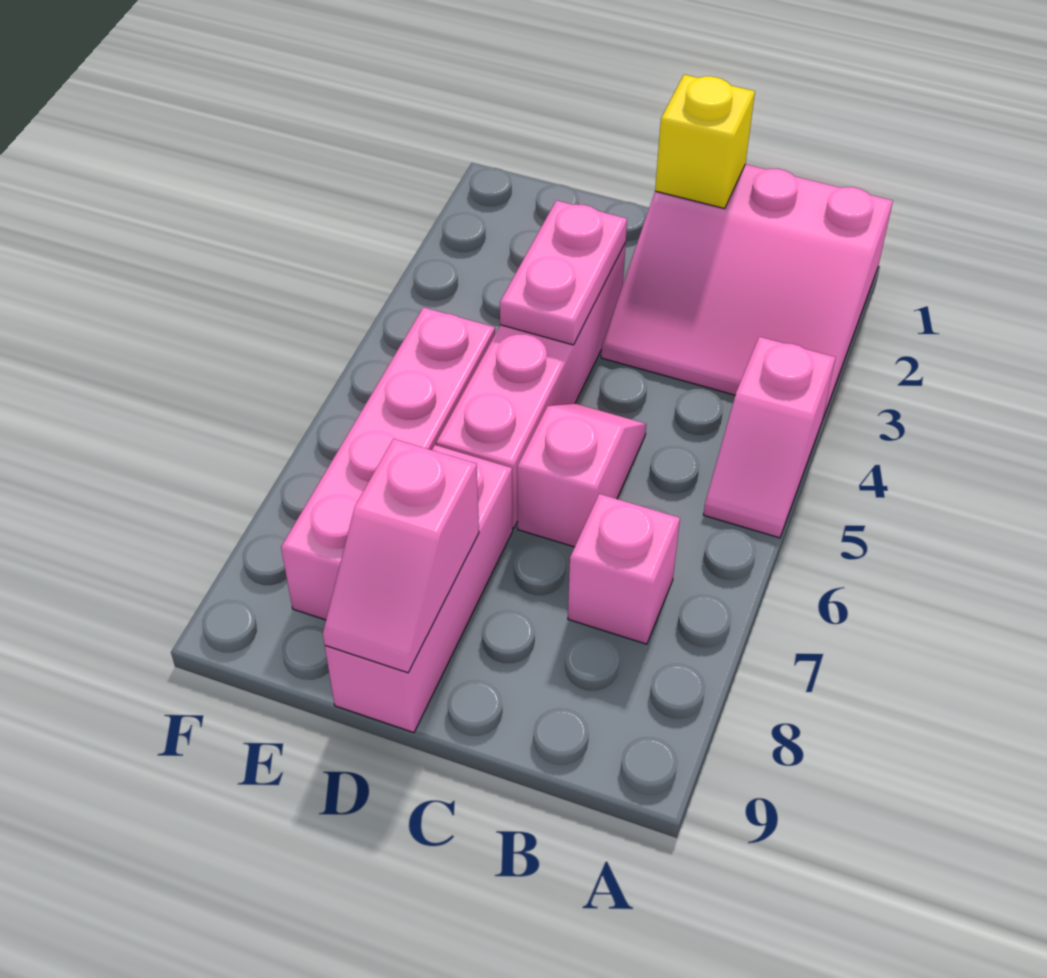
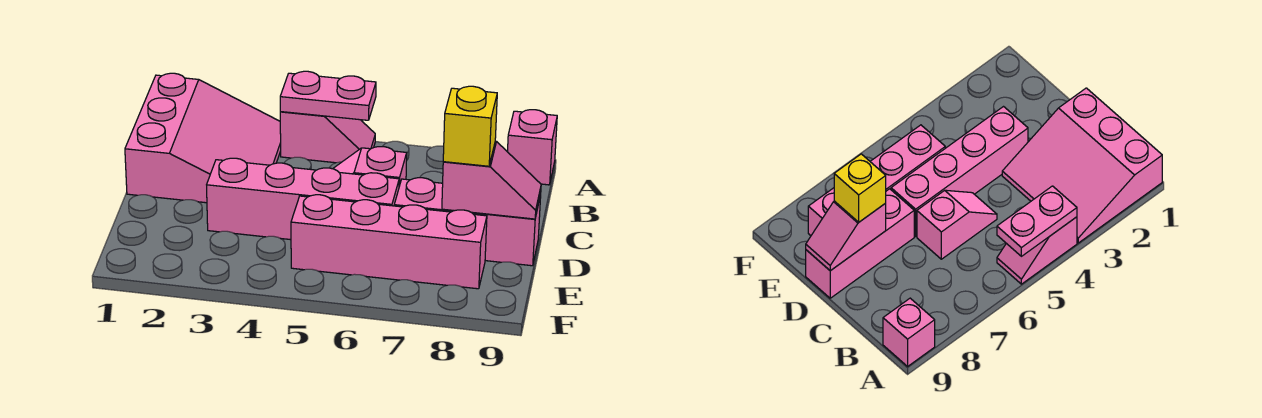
pink 1x1 brick [568,494,680,644] -> pink 1x1 brick moved to [507,110,557,185]
yellow 1x1 brick [655,75,755,209] -> yellow 1x1 brick moved to [443,86,497,166]
pink 1x2 plate [500,200,627,345] -> pink 1x2 plate moved to [280,71,376,120]

